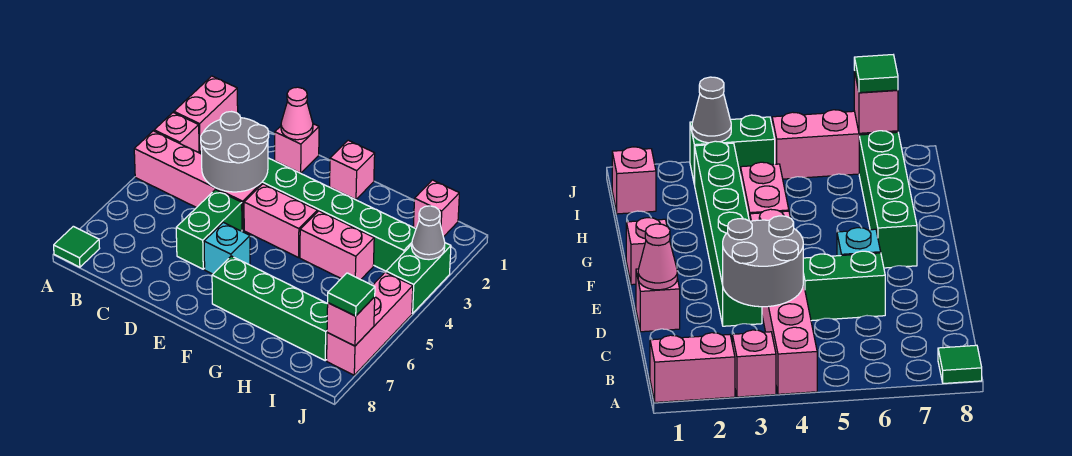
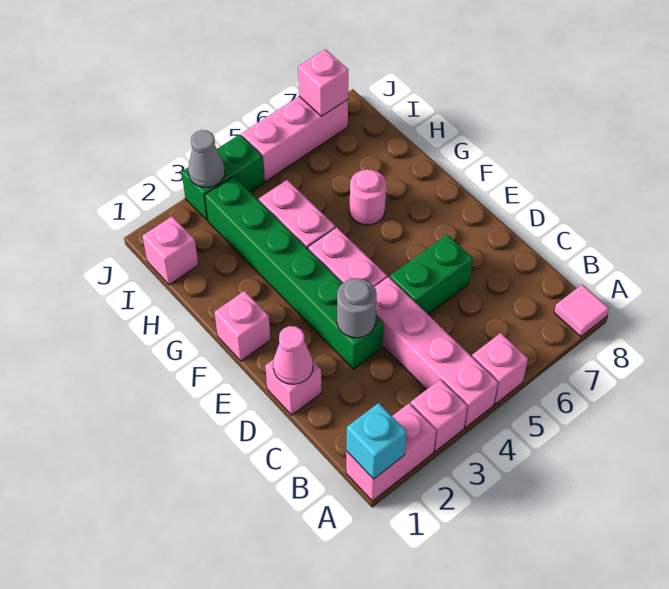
none -> pink 1x1 brick [472,333,528,404]
green 1x1 tile [54,226,100,267] -> pink 1x1 tile [554,284,609,337]
grey 2x2 round brick [201,112,269,192] -> grey 1x1 round brick [337,278,377,338]
cyan 1x1 brick [204,222,250,274] -> cyan 1x1 brick moved to [347,403,407,479]
green 1x4 brick [212,256,328,360] -> none
none -> pink 1x1 round brick [350,169,386,225]
green 1x1 tile [328,273,375,316] -> none

